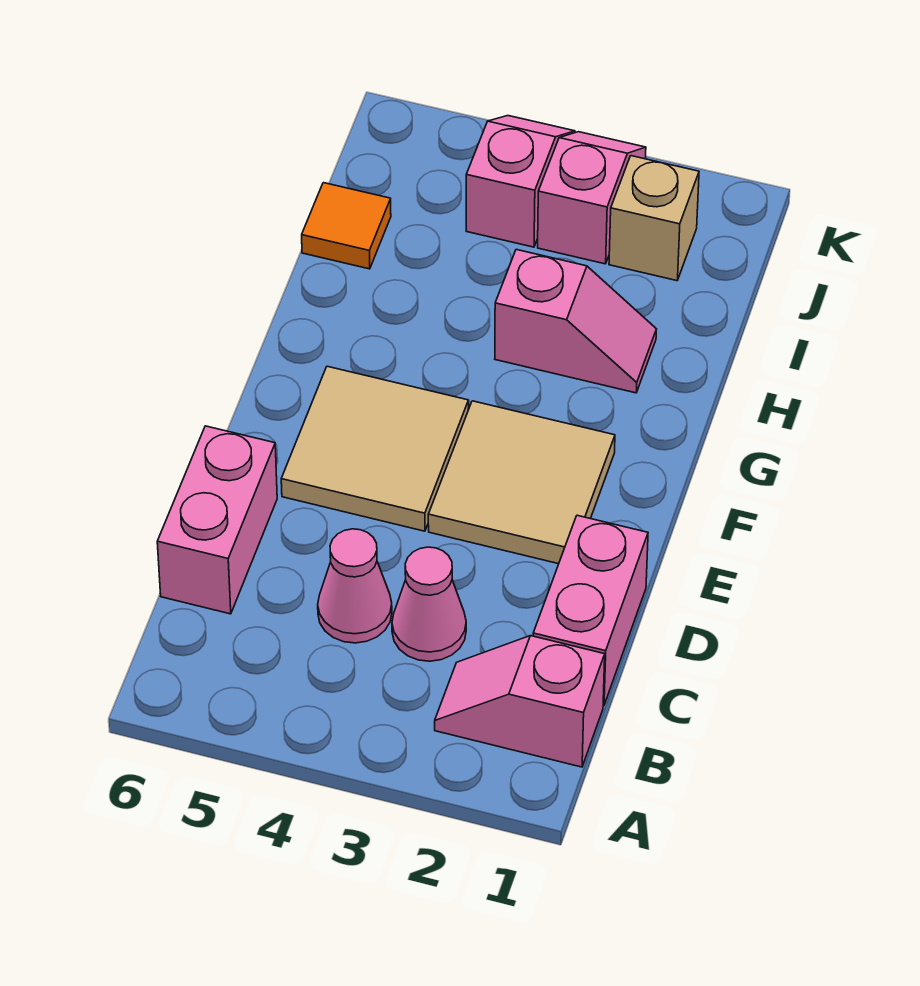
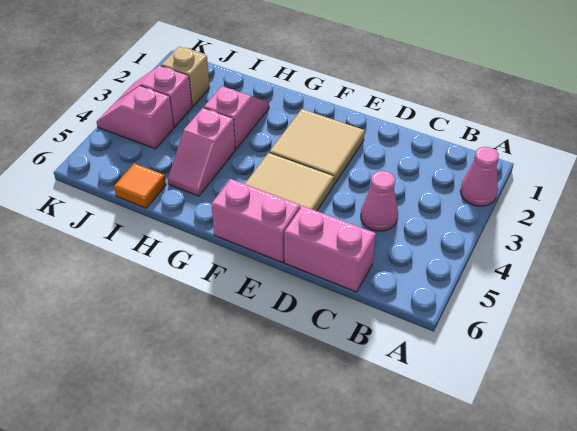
pink 1x2 slope [435,636,605,767] -> pink 1x2 slope moved to [168,108,235,196]
pink 1x2 brick [533,515,648,706] -> pink 1x2 brick moved to [211,179,300,263]
pink 1x1 cone [392,547,466,661] -> pink 1x1 cone moved to [460,147,499,206]

